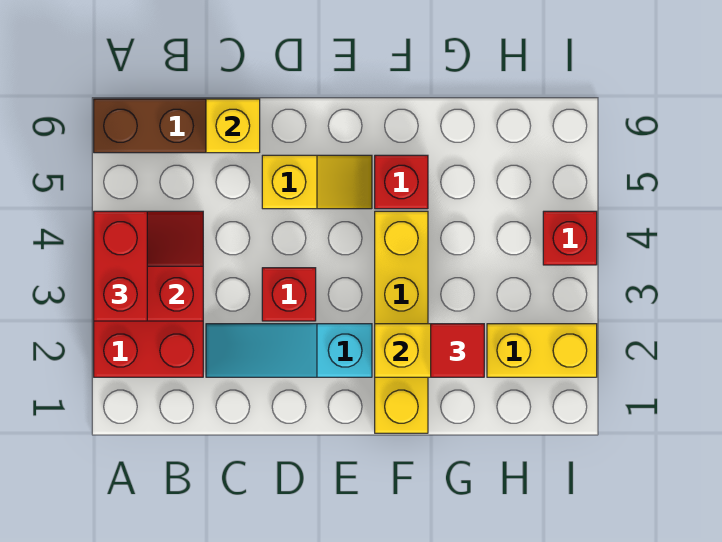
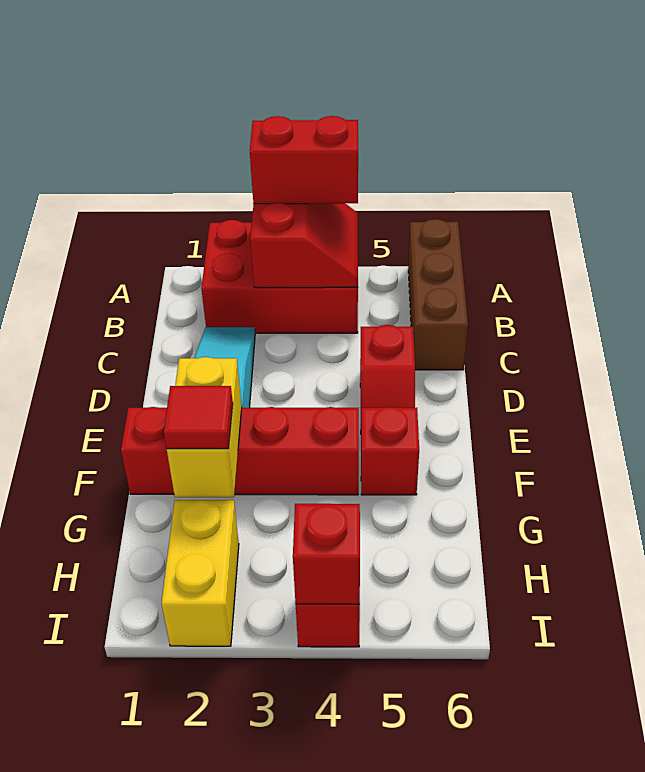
yellow 1x1 brick [206,99,260,153] -> none
red 1x1 brick [262,268,316,321] -> red 1x1 brick moved to [293,504,360,604]
yellow 1x2 slope [262,155,372,209] -> red 1x2 slope [360,325,415,408]
yellow 1x4 brick [375,211,428,433] -> red 1x4 brick [121,407,359,495]

